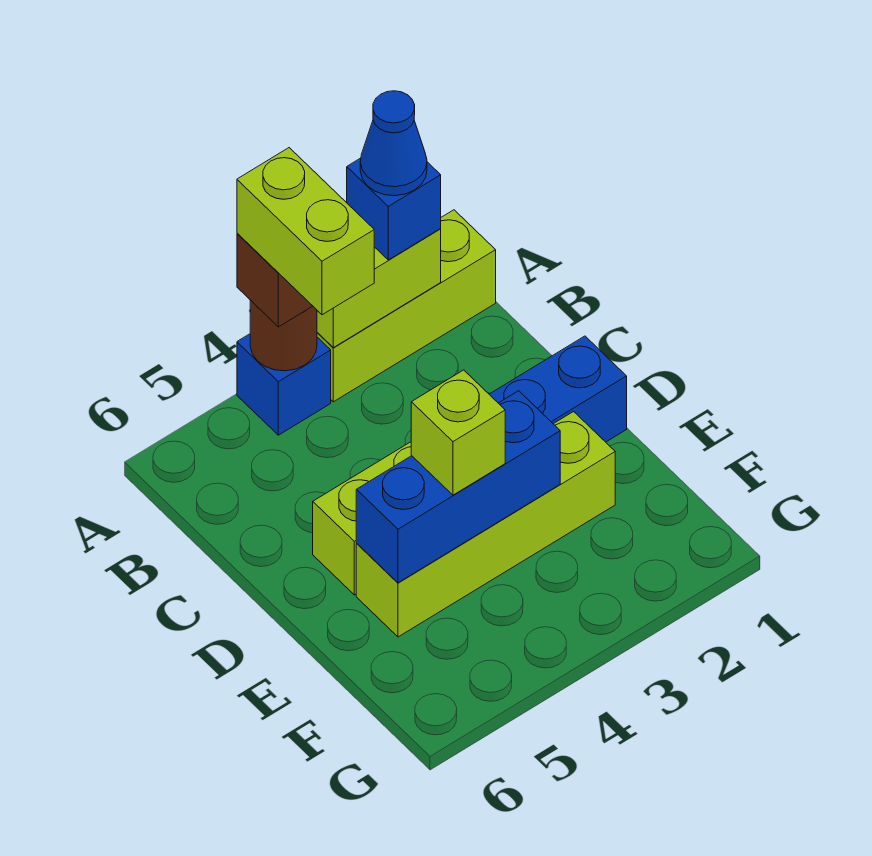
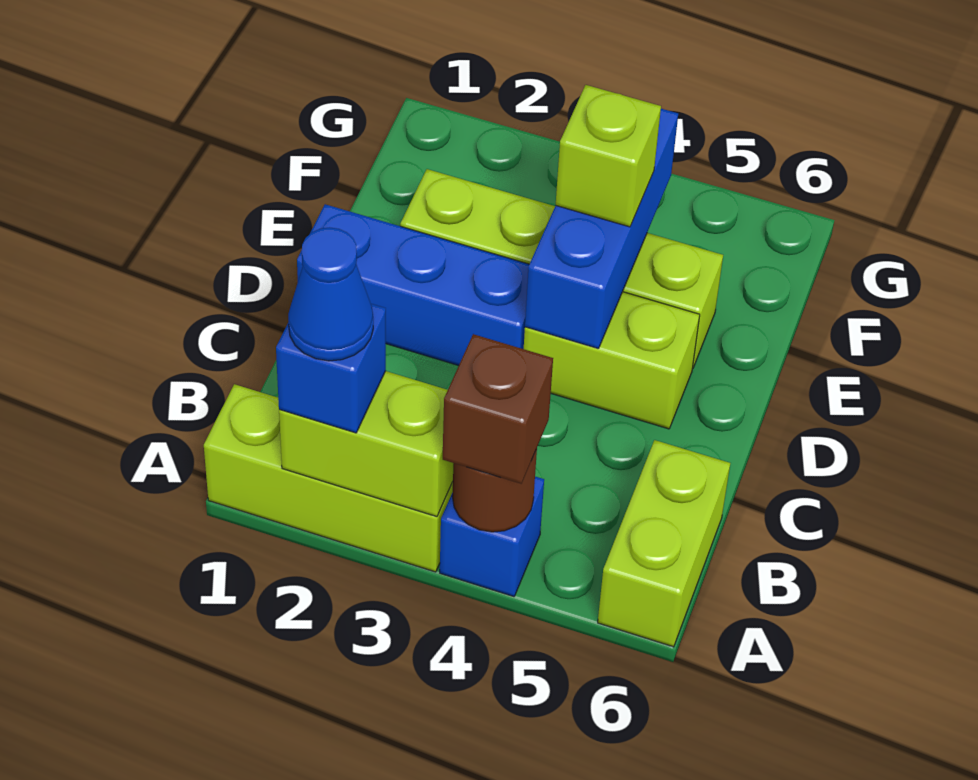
lime 1x2 brick [237,148,374,315] -> lime 1x2 brick moved to [598,440,730,647]
blue 1x3 brick [356,391,560,583] -> blue 1x3 brick turned to [525,109,678,349]

